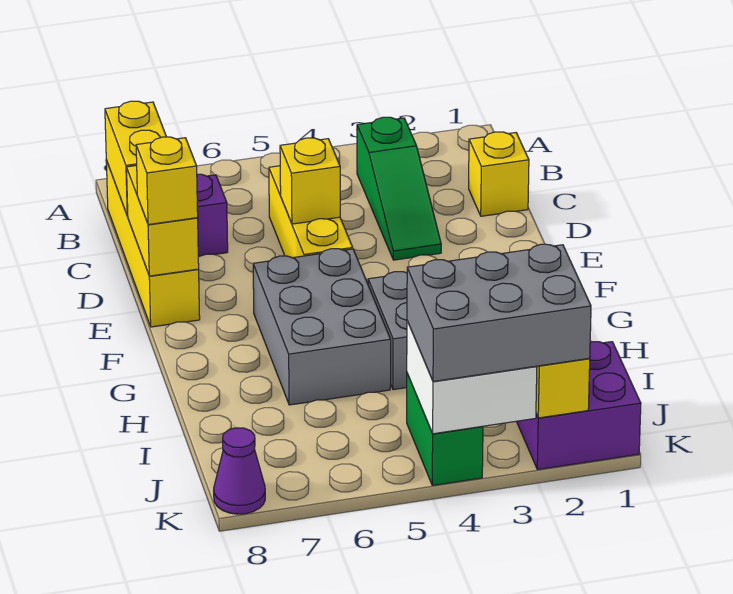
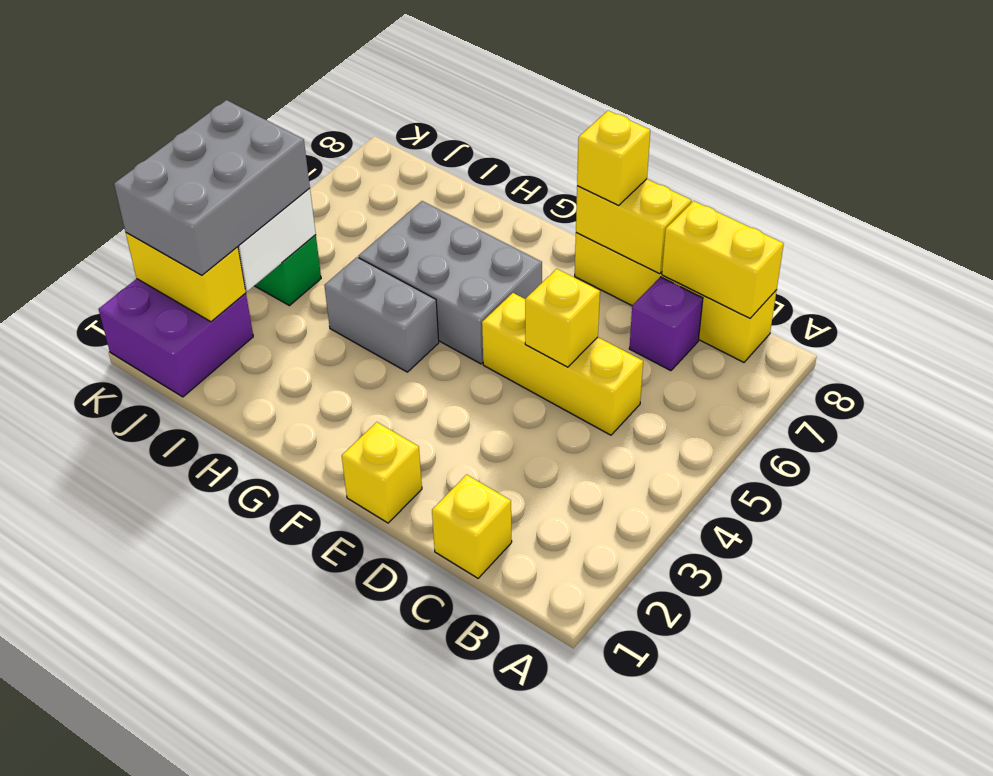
green 1x3 slope [357,117,441,260] -> none
none -> yellow 1x1 brick [342,422,422,523]
purple 1x1 cone [214,428,265,514] -> none

